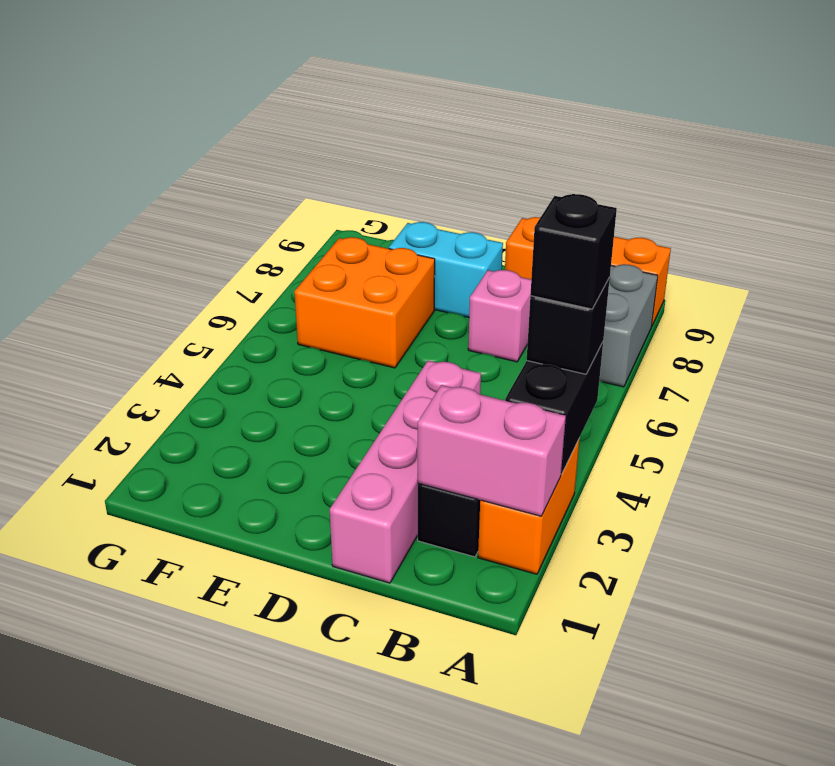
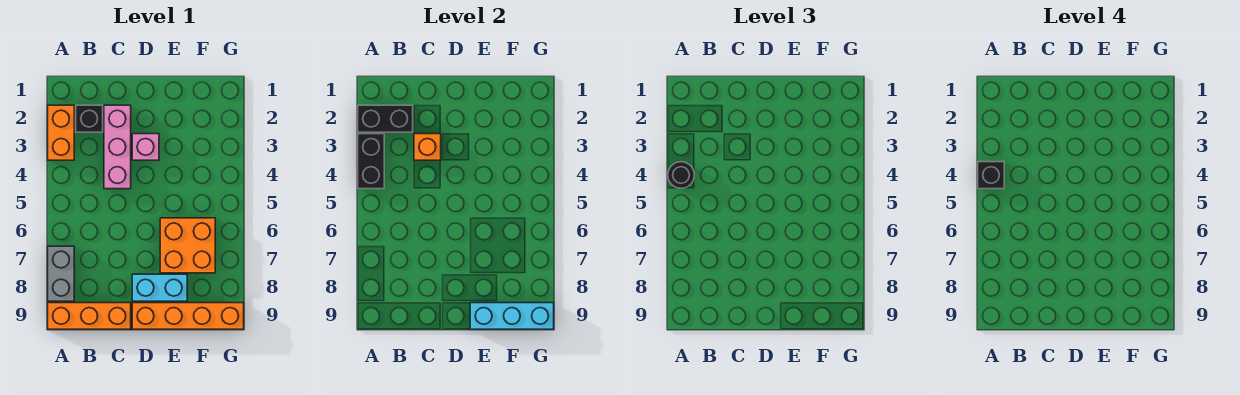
pink 1x2 brick [418,385,566,516] -> black 1x2 brick [358,105,413,132]
black 1x1 brick [527,278,610,374] -> black 1x1 round brick [668,162,694,188]
pink 1x4 brick [330,361,481,583] -> pink 1x3 brick [104,105,131,189]
none -> orange 1x1 brick [414,134,441,160]
pink 1x1 brick [468,270,531,362] -> pink 1x1 brick moved to [132,134,159,160]
none -> orange 1x4 brick [132,303,244,329]
none -> cyan 1x3 brick [470,303,554,329]

